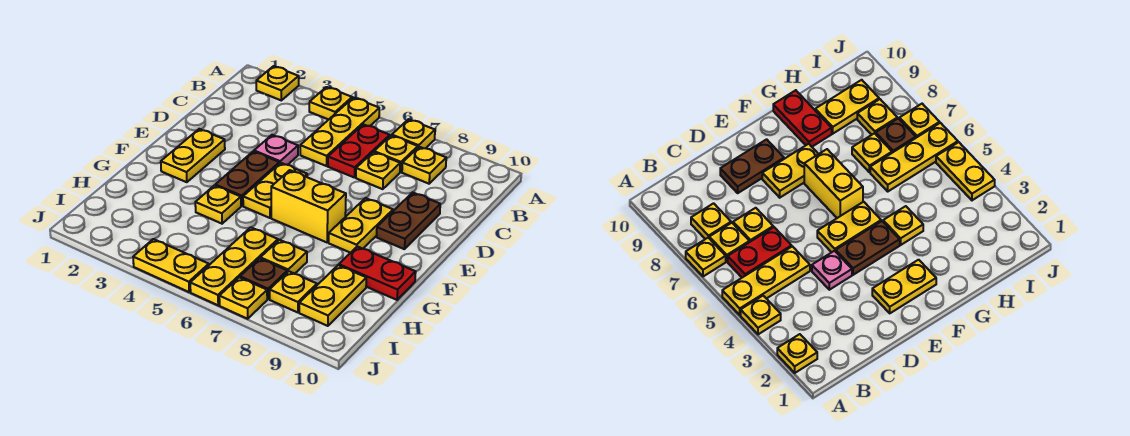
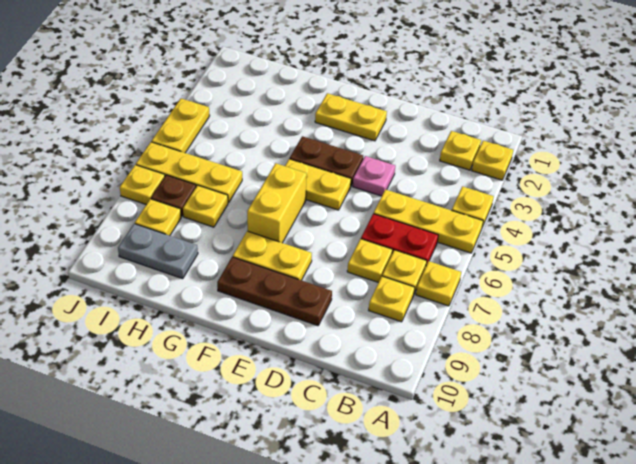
brown 1x2 plate [377,192,440,249] -> brown 1x3 plate [217,257,332,326]
yellow 1x1 plate [195,185,241,224] -> yellow 1x1 plate moved to [440,131,481,170]
red 1x2 plate [339,246,416,300] -> none
yellow 1x2 plate [299,265,366,326] -> grey 1x2 plate [118,224,198,279]

